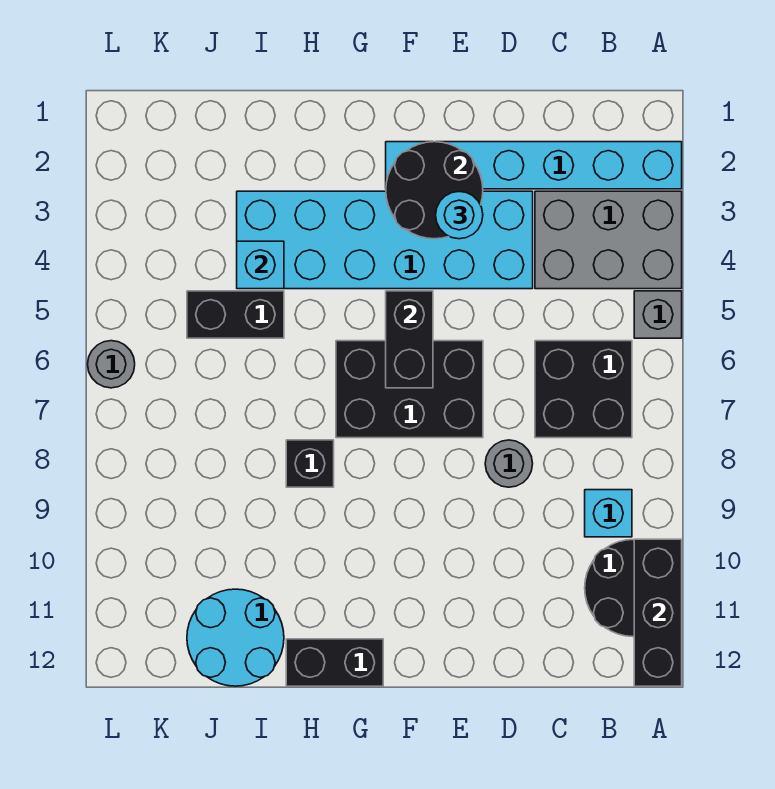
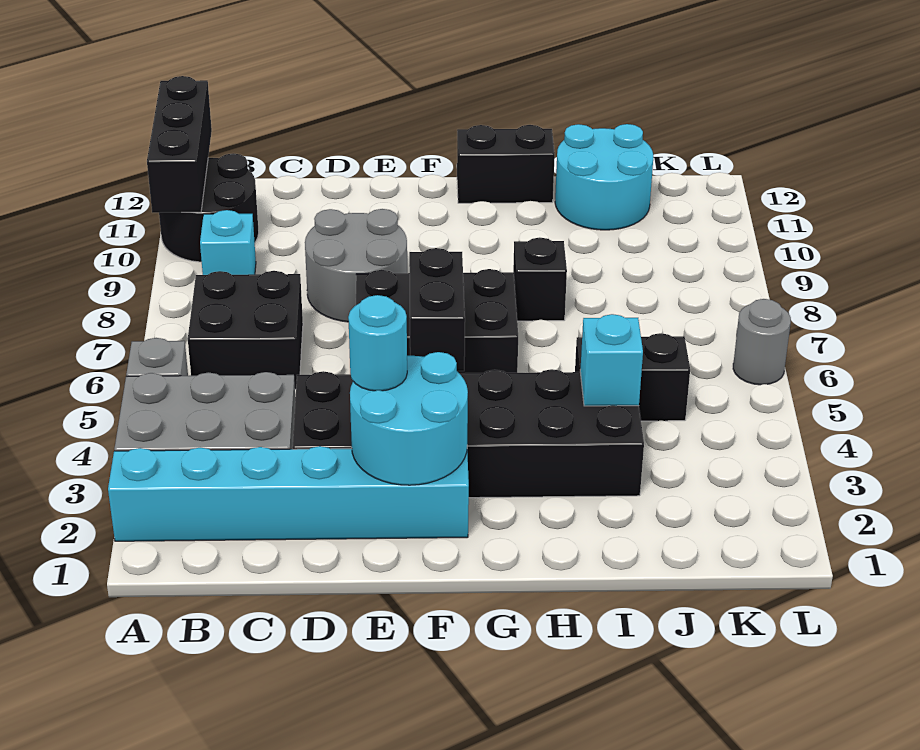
cyan 2x6 brick [237,191,533,289] -> black 2x6 brick [293,369,644,498]
grey 1x1 round brick [485,440,533,487] -> grey 2x2 round brick [305,209,407,322]
black 2x2 round brick [386,142,483,239] -> cyan 2x2 round brick [350,352,468,485]

